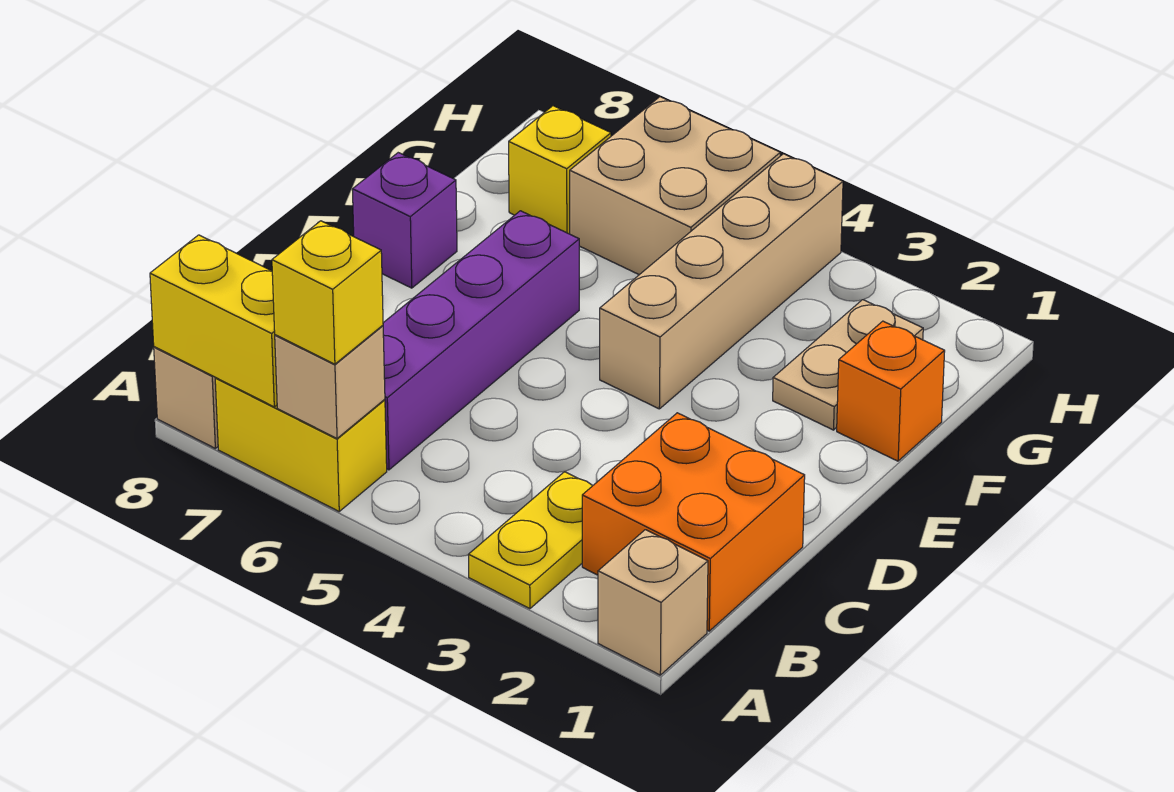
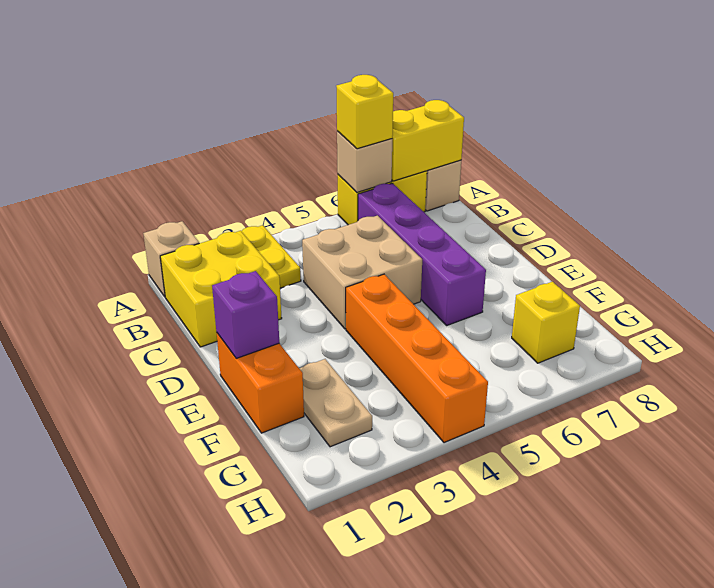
orange 2x2 brick [582,413,805,631] -> yellow 2x2 brick [160,231,282,347]
tan 1x4 brick [600,154,843,409] -> orange 1x4 brick [346,274,488,443]
purple 1x1 brick [352,153,457,288] -> purple 1x1 brick moved to [212,271,279,358]
orange 1x1 brick [837,321,945,461] -> orange 1x2 brick [217,333,304,433]
tan 2x2 brick [570,97,780,275] -> tan 2x2 brick moved to [302,216,422,329]

